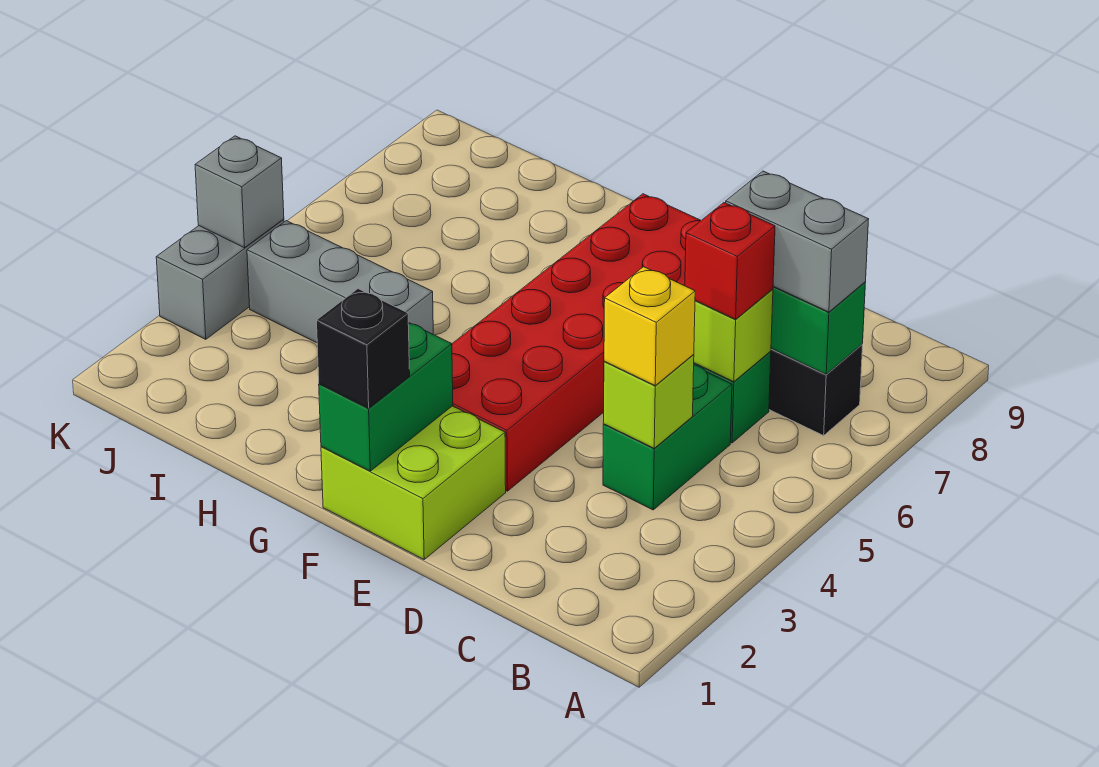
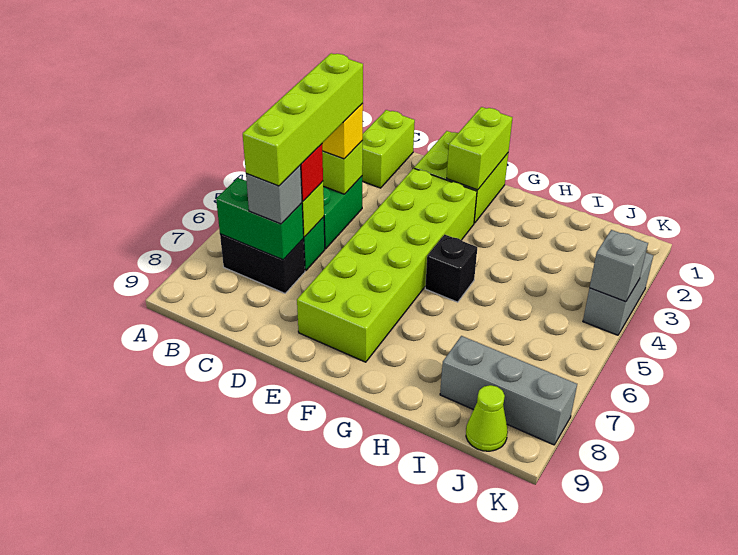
grey 1x2 brick [726,171,869,312] -> grey 1x1 brick [246,165,302,224]
none -> lime 1x2 brick [362,110,415,188]
none -> lime 1x4 brick [243,53,363,186]
red 2x6 brick [452,194,701,491] -> lime 2x6 brick [297,168,477,362]
green 1x2 brick [319,322,453,471] -> lime 1x2 brick [447,107,512,190]
black 1x1 brick [317,289,410,408] -> black 1x1 brick moved to [425,234,477,302]
grey 1x3 brick [247,221,433,343] -> grey 1x3 brick moved to [440,336,577,445]
none -> lime 1x1 cone [466,385,508,451]

